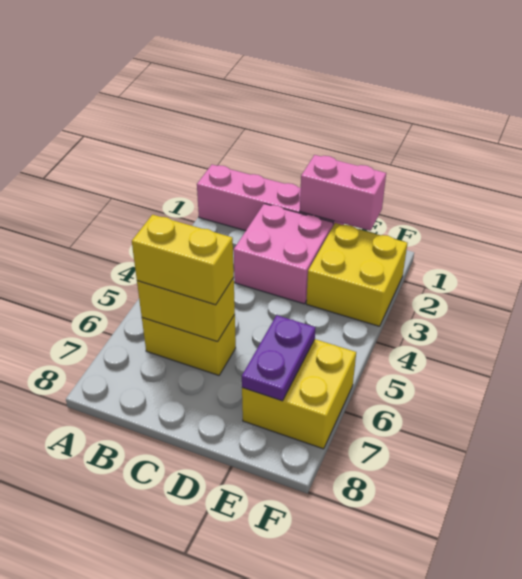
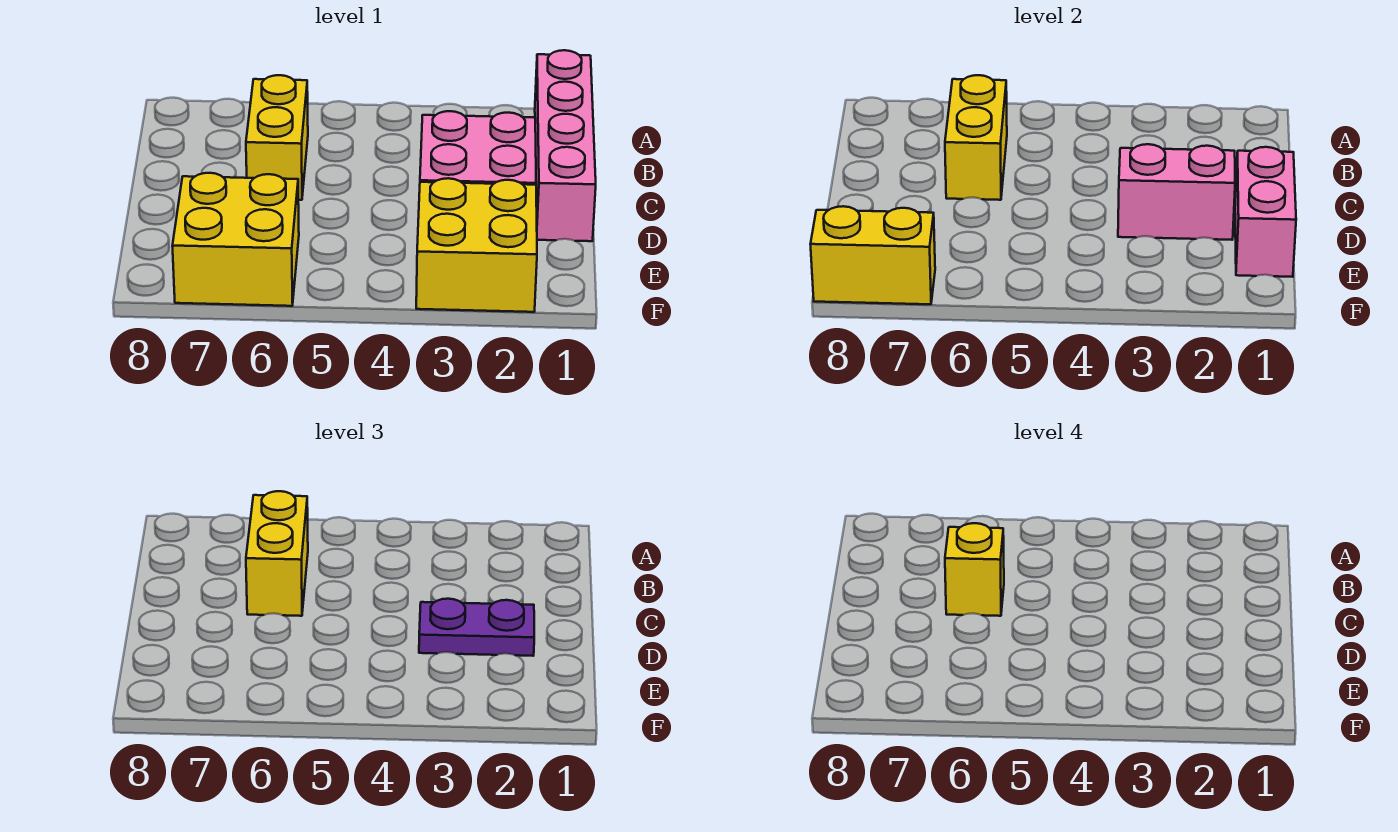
none -> yellow 1x1 brick [945,523,1004,616]
none -> pink 1x2 brick [1118,144,1235,240]
purple 1x2 plate [242,315,315,401] -> purple 1x2 plate moved to [419,599,534,656]
none -> yellow 1x2 brick [810,206,935,304]

